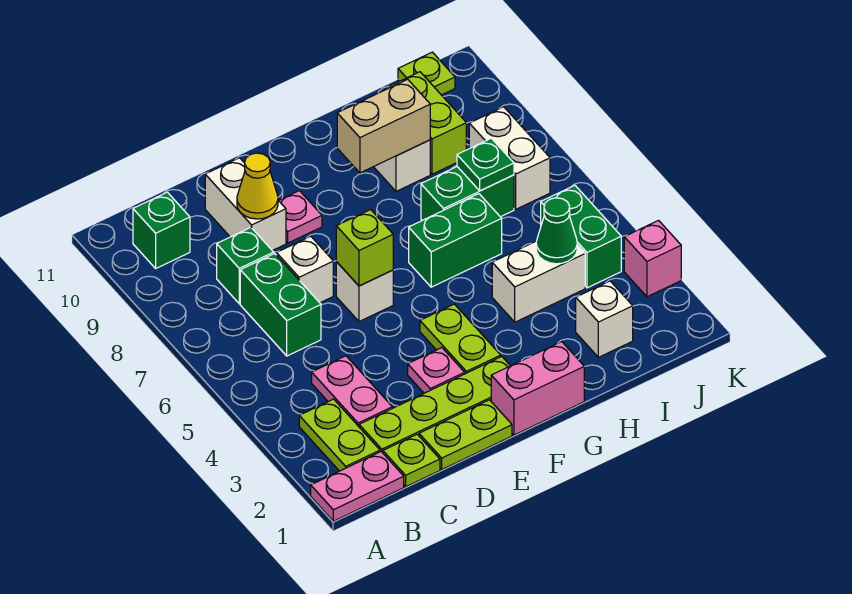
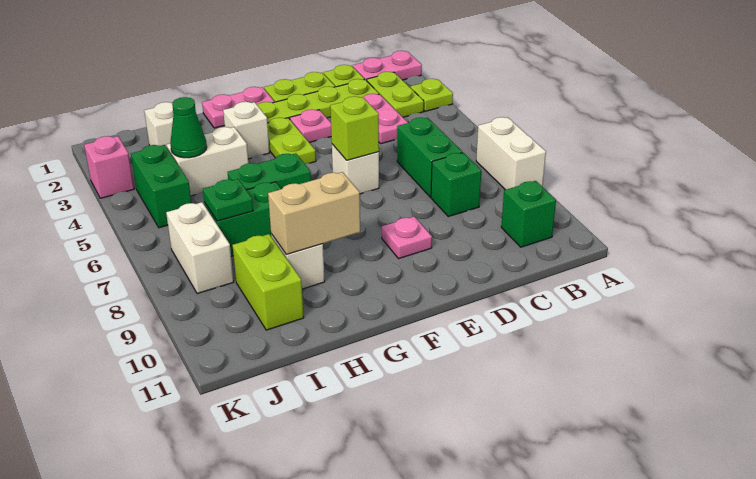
white 1x1 brick [276,236,333,303] -> white 1x1 brick moved to [223,102,270,159]
white 1x2 brick [205,158,286,251] -> white 1x2 brick moved to [476,117,546,190]
yellow 1x1 cone [237,153,278,219] -> none
pink 1x2 brick [491,342,584,435] -> pink 1x2 plate [202,87,275,128]
lime 1x1 plate [398,52,455,95] -> lime 1x1 plate moved to [410,79,453,111]

